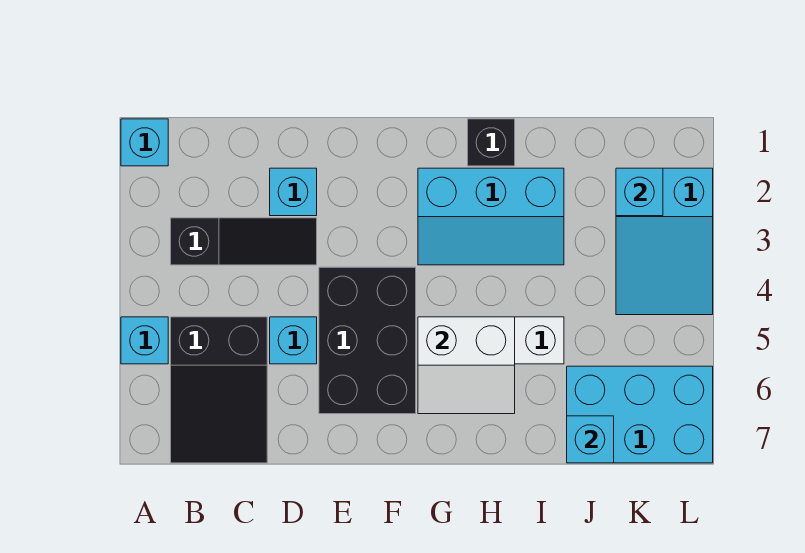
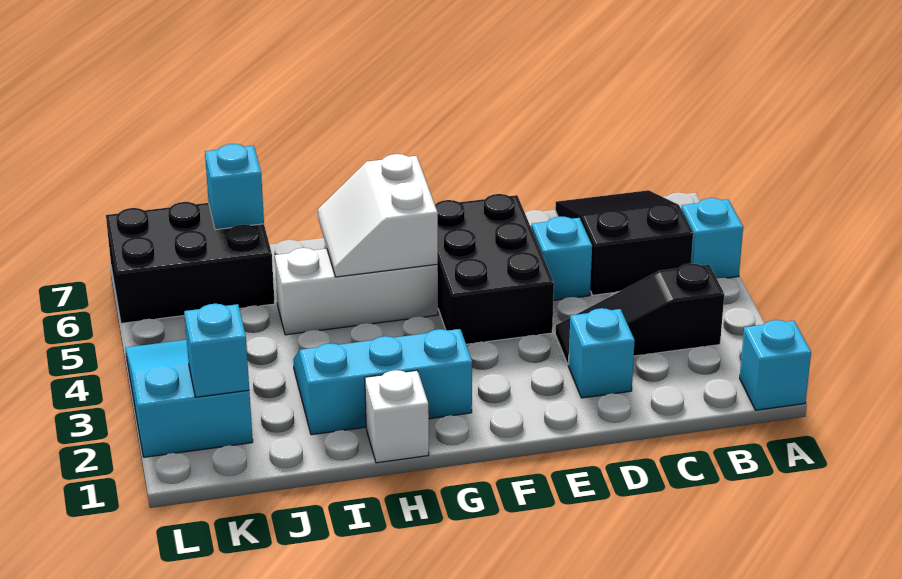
white 2x2 slope [418,317,515,414] -> white 2x2 slope turned to [318,154,438,277]
black 1x1 brick [468,119,515,166] -> white 1x1 brick [365,370,429,463]
cyan 2x3 brick [567,366,713,463] -> black 2x3 brick [106,202,275,323]

